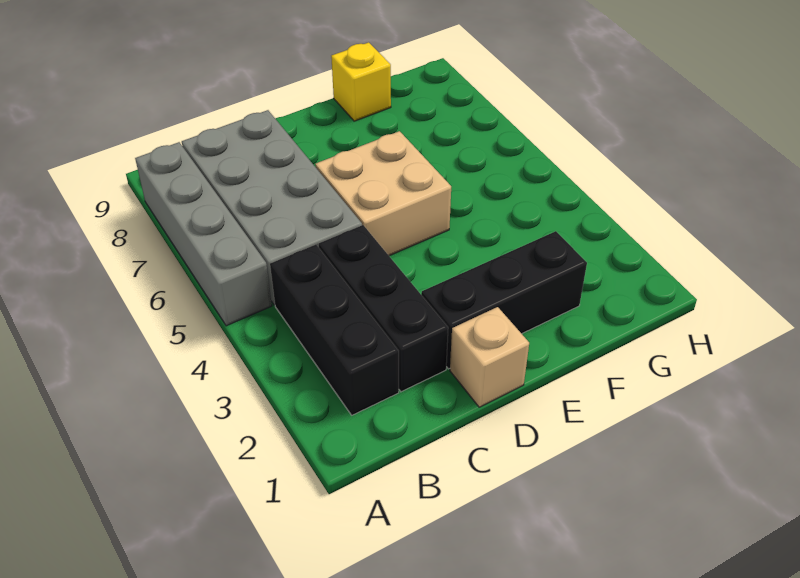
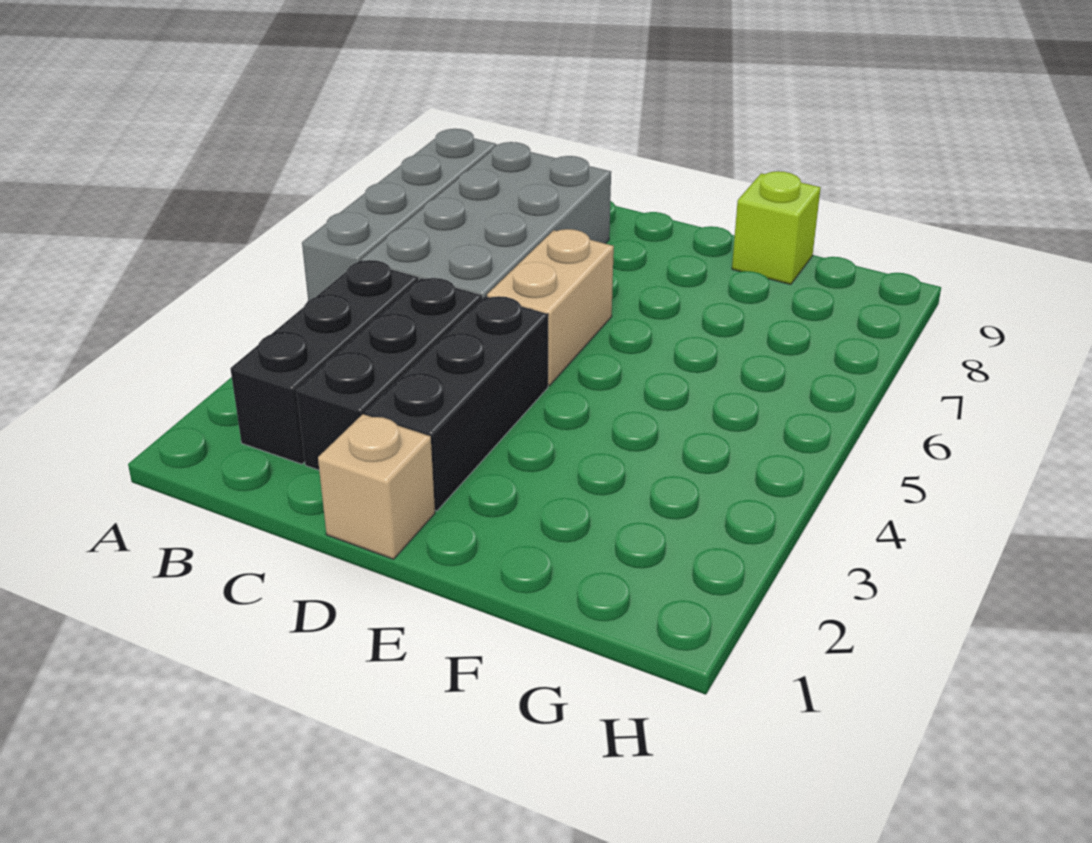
black 1x3 brick [421,231,587,369] -> black 1x3 brick turned to [365,296,548,511]
tan 2x2 brick [315,131,451,256] -> tan 1x2 brick [487,229,614,386]
yellow 1x1 brick [331,42,391,121] -> lime 1x1 brick [732,171,821,284]

